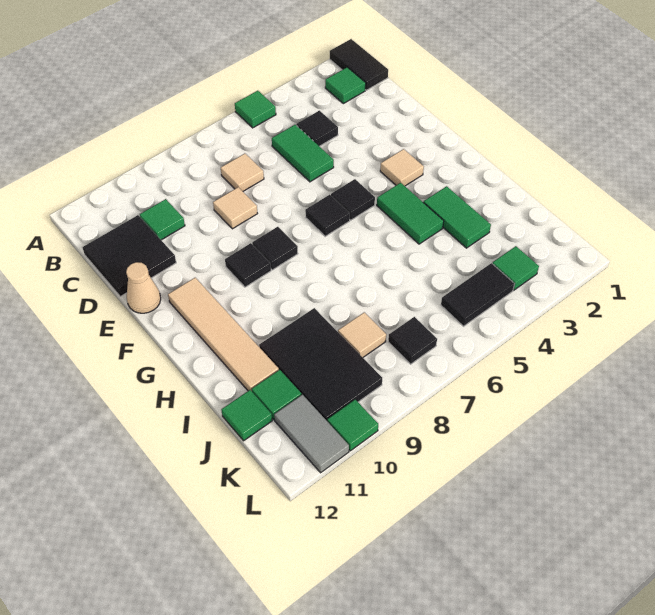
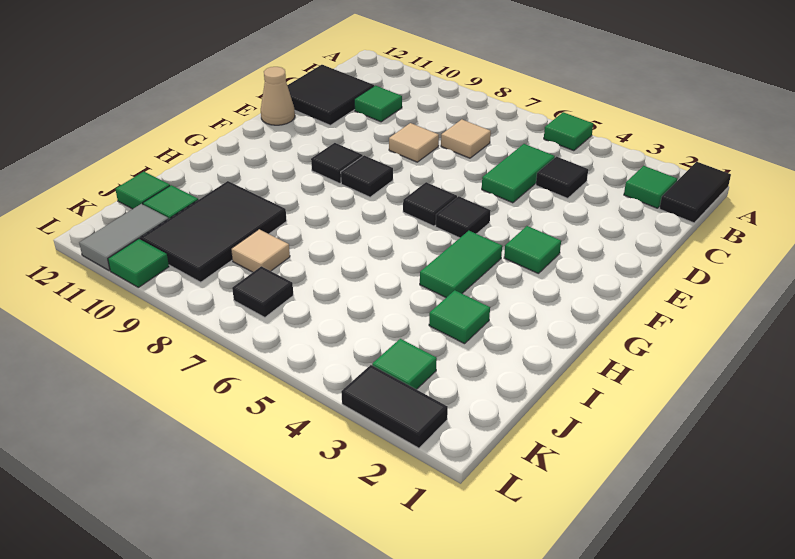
tan 1x1 tile [380,149,424,186] -> green 1x1 tile [504,226,561,274]
tan 1x4 tile [168,278,279,391] -> none
green 1x2 tile [423,186,491,248] -> green 1x1 tile [429,290,490,344]
black 1x2 tile [441,263,514,326] -> black 1x2 tile moved to [341,365,448,448]

